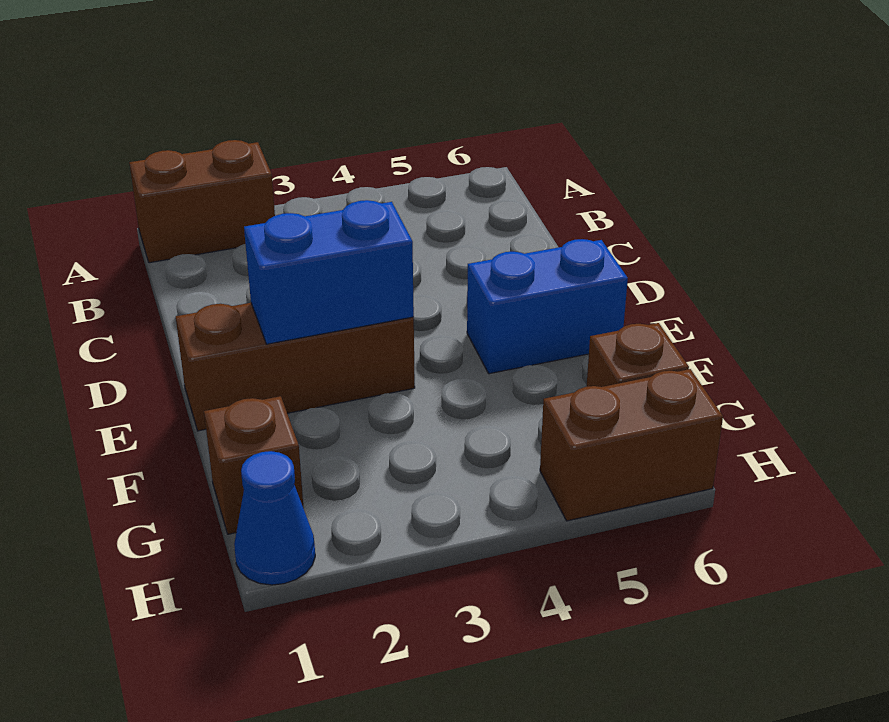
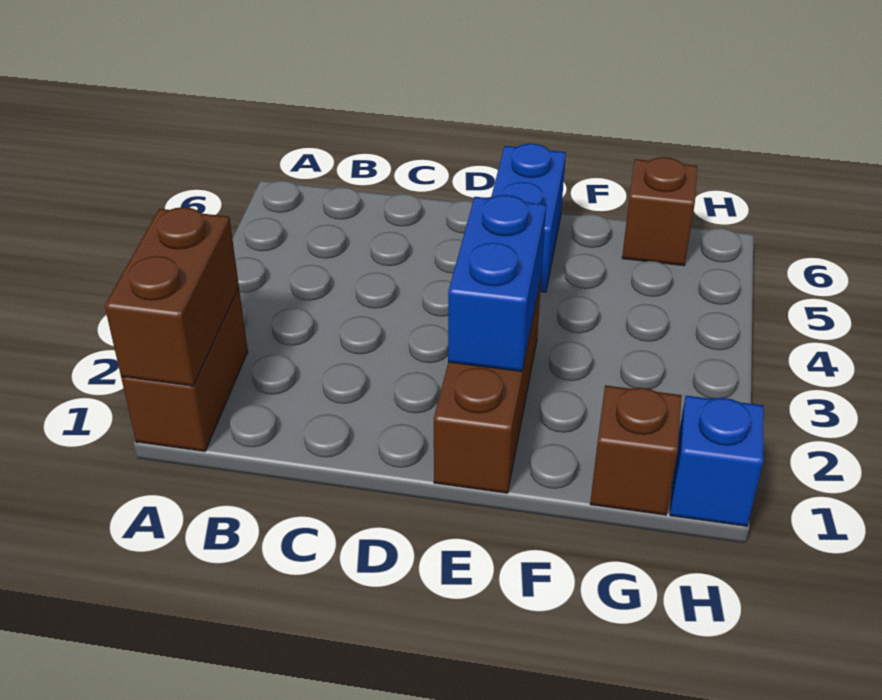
blue 1x1 cone [234,451,315,585] -> blue 1x1 brick [670,396,764,526]
brown 1x2 brick [540,369,723,521] -> brown 1x2 brick moved to [105,207,239,386]

